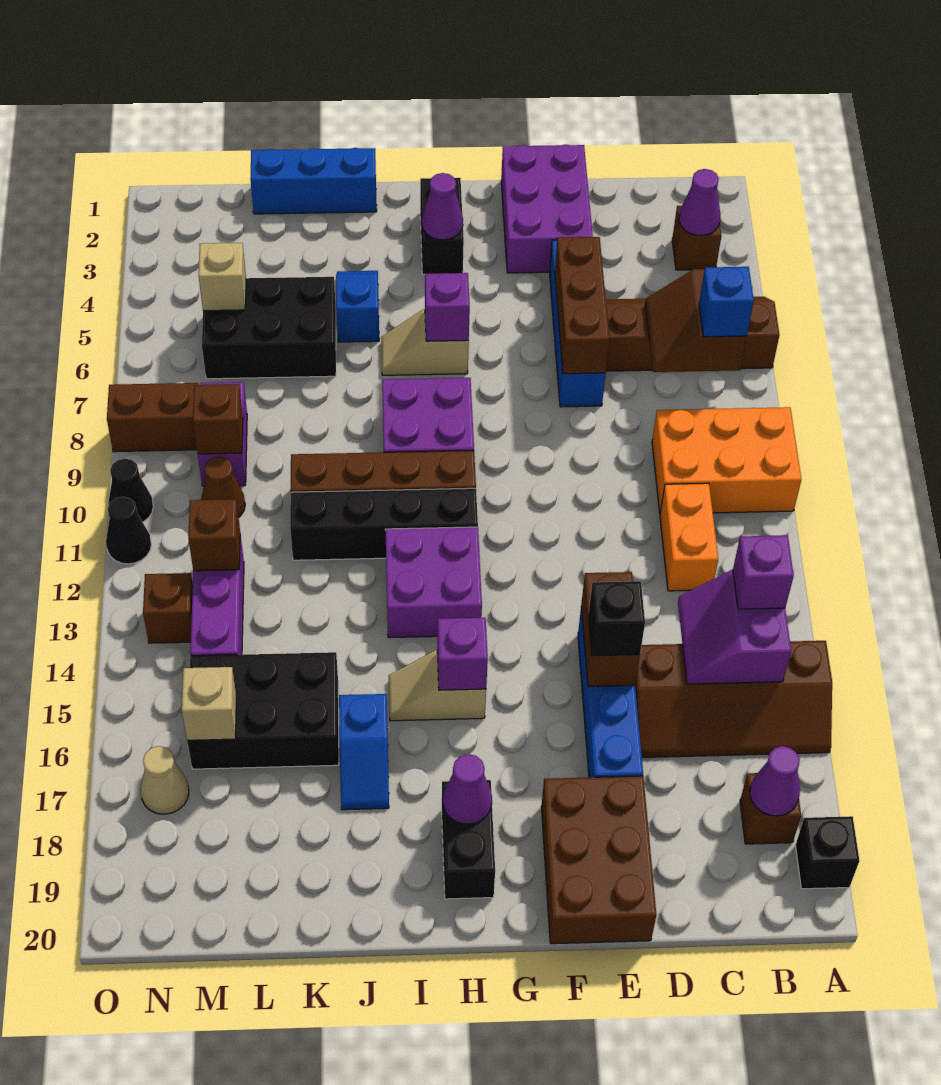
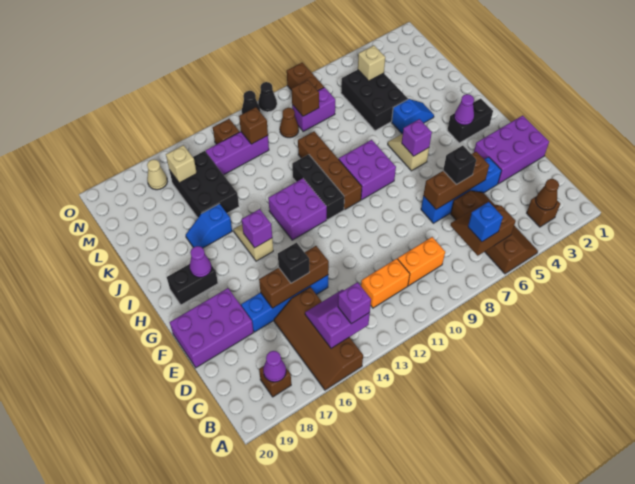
orange 2x3 brick [652,407,801,513] -> orange 1x2 brick [398,237,445,286]
black 1x1 brick [796,816,859,889] -> black 1x1 brick moved to [443,146,476,185]
purple 1x1 cone [679,169,720,236] -> brown 1x1 cone [536,179,559,210]
brown 1x2 brick [581,572,640,687] -> brown 1x3 brick [259,246,329,308]
brown 2x3 brick [541,776,656,944] -> purple 2x3 brick [170,288,254,368]
black 1x4 brick [290,488,478,560] -> black 1x3 brick [292,154,344,220]
blue 1x3 brick [250,148,377,214] -> none

